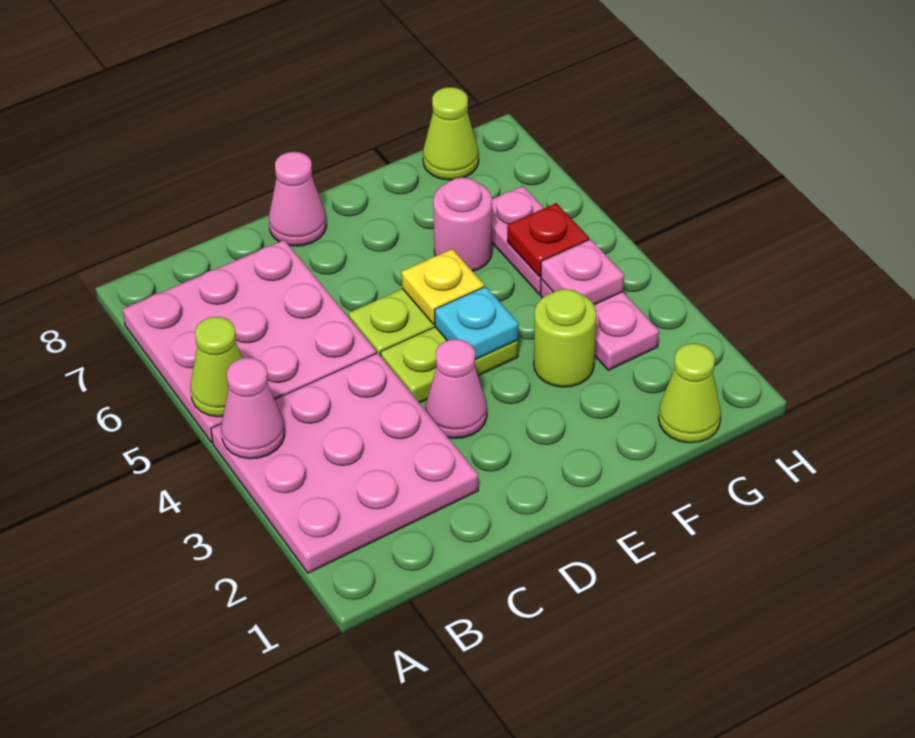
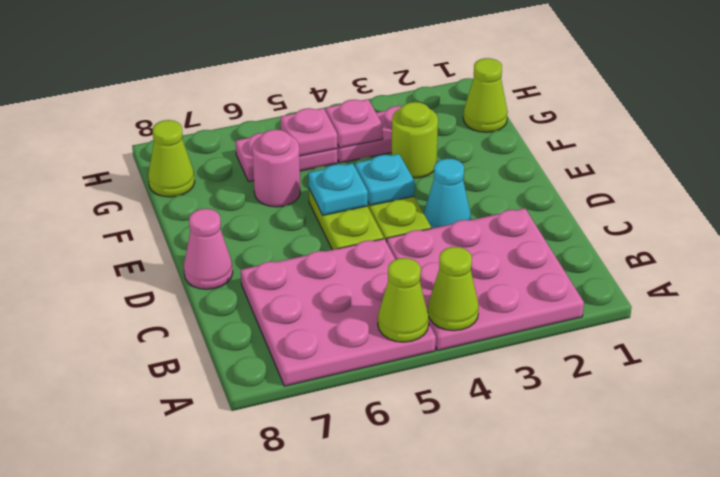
pink 1x1 cone [221,358,285,459] -> lime 1x1 cone [428,247,479,331]
pink 1x1 cone [425,339,487,438] -> cyan 1x1 cone [424,159,471,228]
yellow 1x1 plate [402,249,484,324] -> cyan 1x1 plate [308,163,368,215]
red 1x1 plate [507,203,589,276] -> pink 1x1 plate [281,108,337,156]

